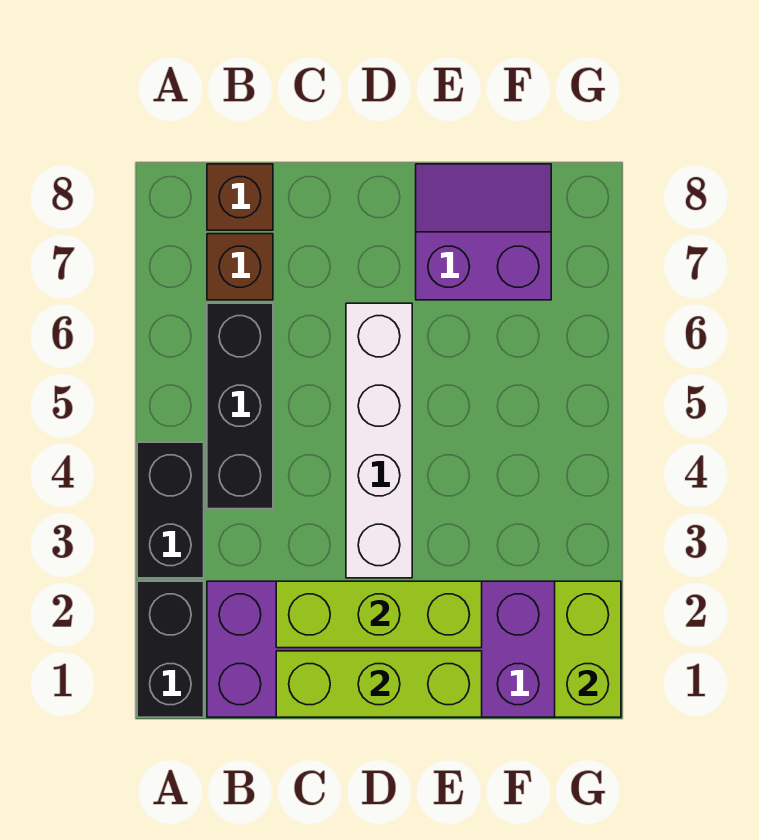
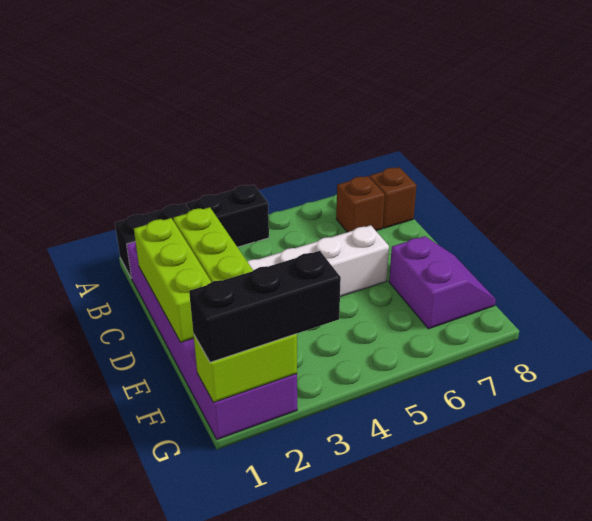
black 1x3 brick [207,303,273,509] -> black 1x3 brick moved to [189,251,341,362]

